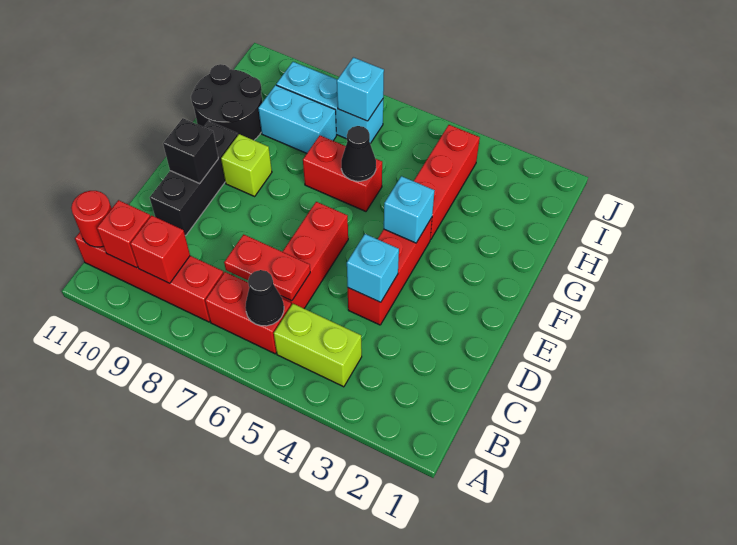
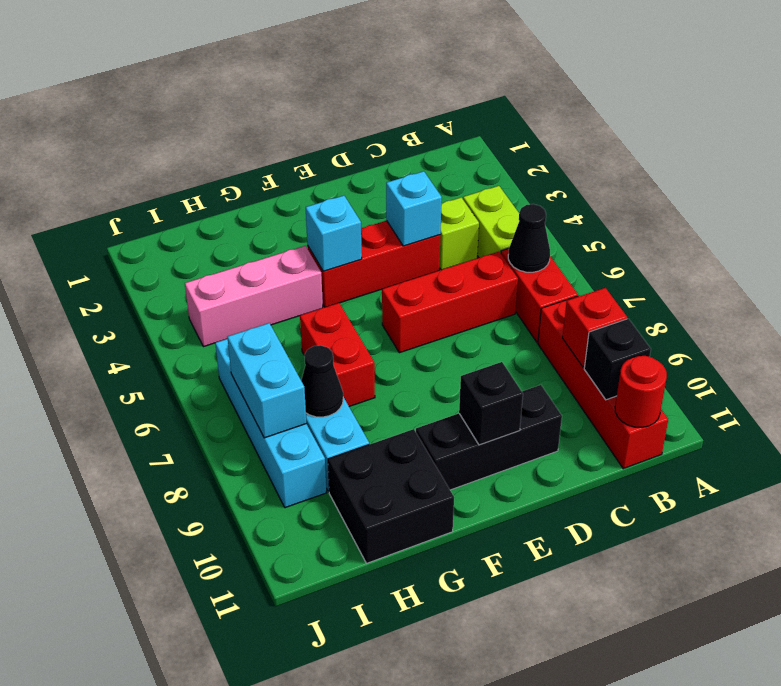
red 1x1 brick [97,200,150,268] -> black 1x1 brick [584,319,651,400]
red 1x2 plate [224,234,310,301] -> none
lime 1x1 brick [221,134,272,196] -> lime 1x1 brick moved to [440,197,479,270]
red 1x3 brick [414,125,480,240] -> pink 1x3 brick [185,246,323,347]
black 1x1 cone [341,126,376,181] -> black 1x1 cone moved to [301,345,343,417]
black 2x2 round brick [191,64,262,140] -> black 2x2 brick [328,429,454,563]
cyan 1x3 brick [276,62,383,143] -> cyan 1x4 brick [215,339,326,508]
cyan 1x1 brick [337,57,384,121] -> cyan 1x2 brick [227,323,307,438]

